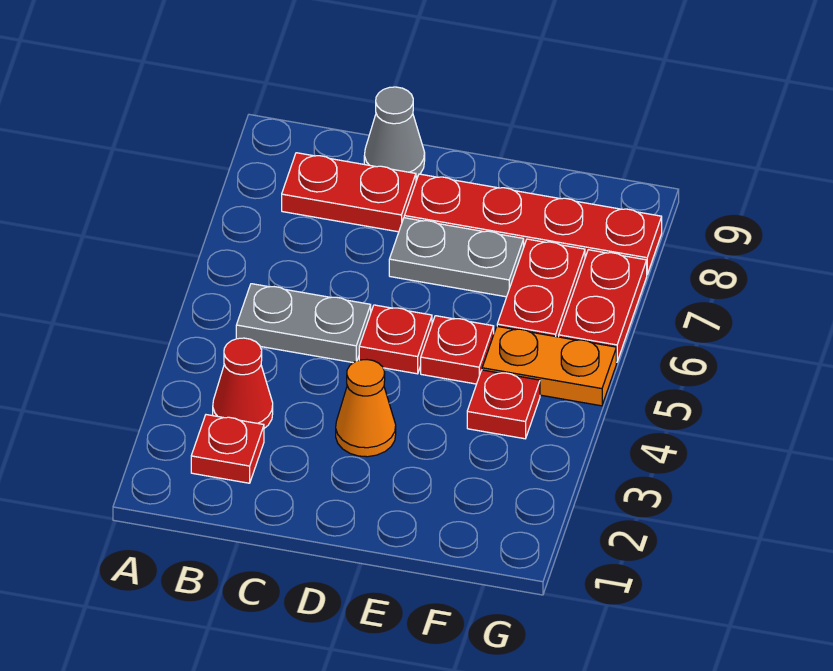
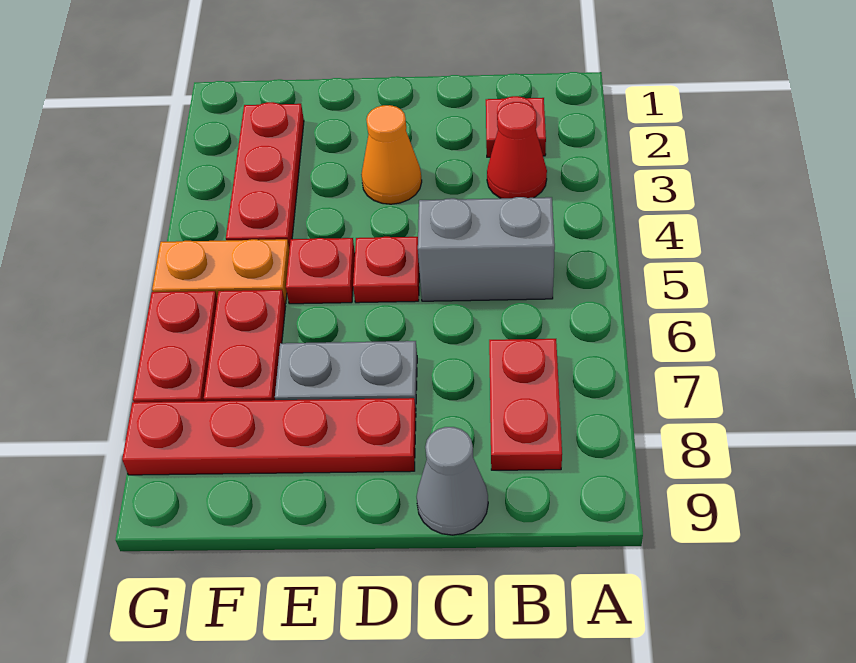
grey 1x2 plate [236,284,371,363] -> grey 1x2 brick [418,197,555,301]
red 1x2 plate [282,153,416,232] -> red 1x2 plate turned to [489,339,562,470]
red 1x1 plate [467,370,540,439] -> red 1x3 plate [226,102,304,249]

